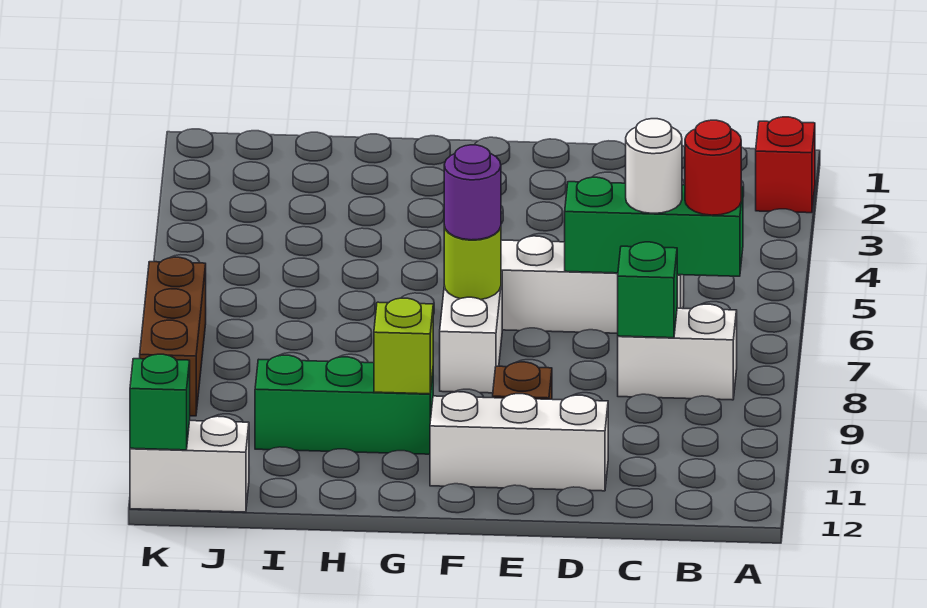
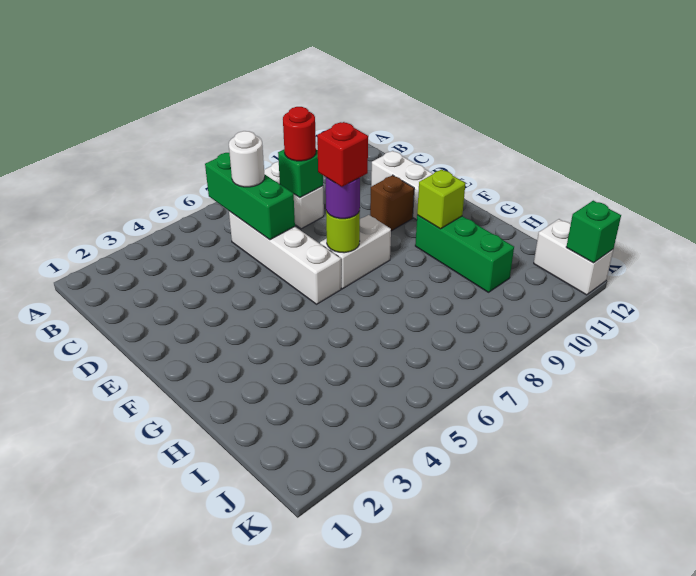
red 1x1 brick [756,117,815,213] -> red 1x1 brick moved to [317,122,368,187]
red 1x1 round brick [685,120,741,215] -> red 1x1 round brick moved to [283,107,316,161]
brown 1x3 brick [140,257,206,416] -> none

